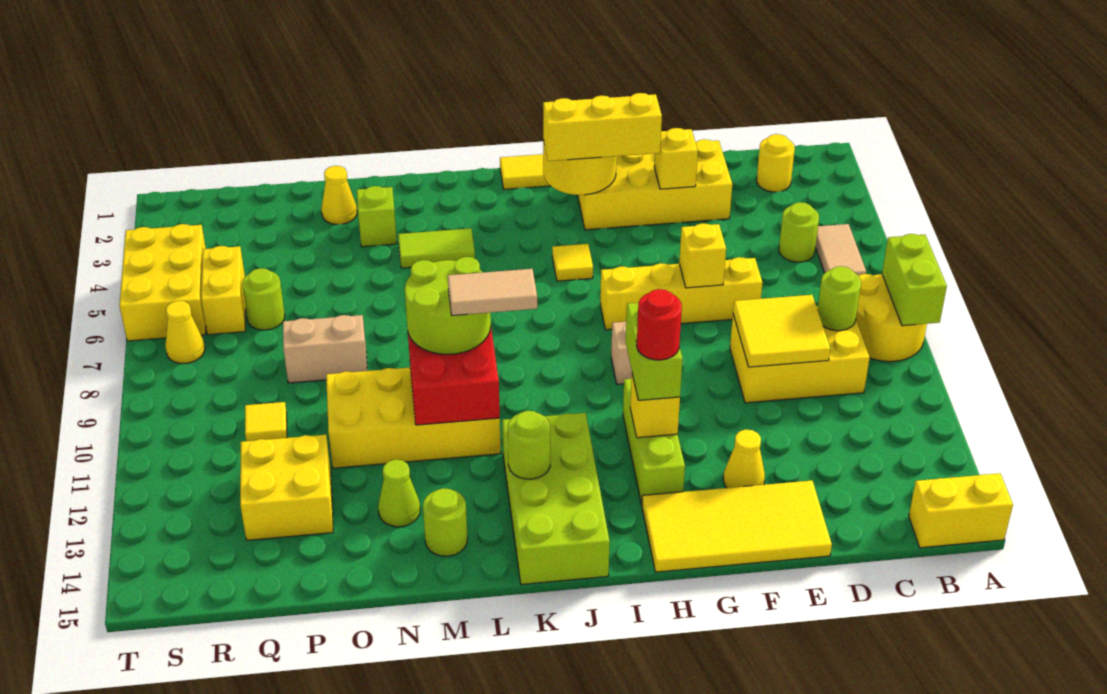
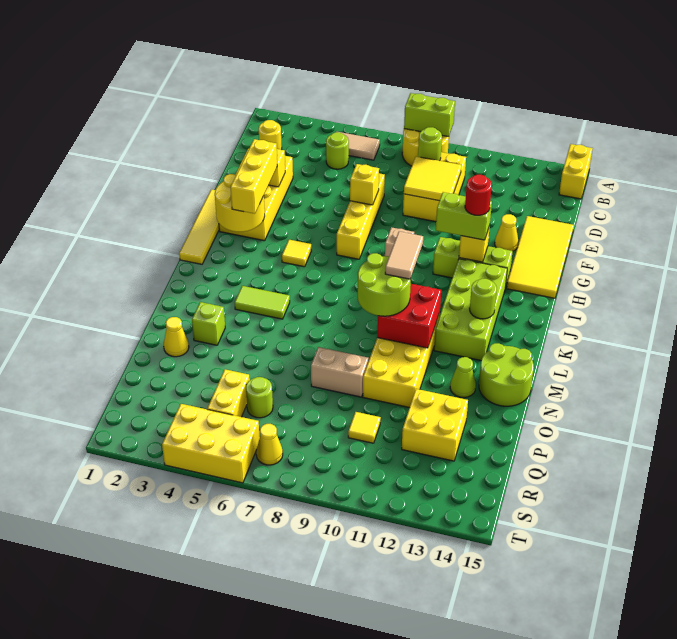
lime 2x4 brick [502,413,610,584] -> lime 2x4 brick turned to [434,259,507,360]
lime 1x2 tile [398,228,475,268] -> lime 1x2 tile turned to [235,286,290,319]
lime 1x1 round brick [423,488,468,556] -> lime 2x2 round brick [479,343,534,406]
tan 1x2 brick [283,315,367,383] -> tan 1x2 brick turned to [311,347,369,397]
yellow 1x2 brick [201,246,246,335] -> yellow 1x2 brick turned to [207,369,250,417]

